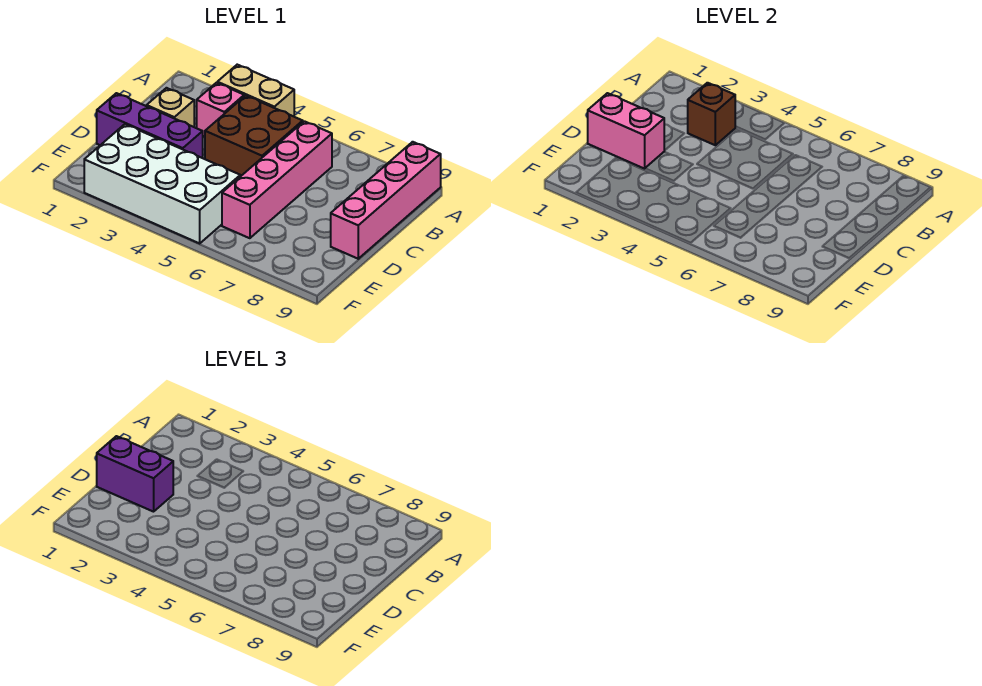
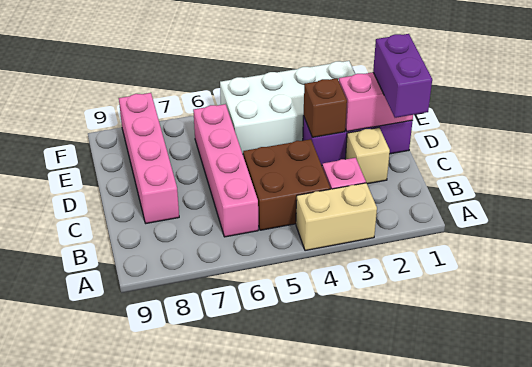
pink 1x4 brick [331,142,441,259] -> pink 1x4 brick moved to [119,93,179,223]
brown 1x1 brick [688,83,736,145] -> brown 1x1 brick moved to [304,78,347,137]
purple 1x2 brick [97,436,173,512] -> purple 1x2 brick turned to [373,34,432,118]

